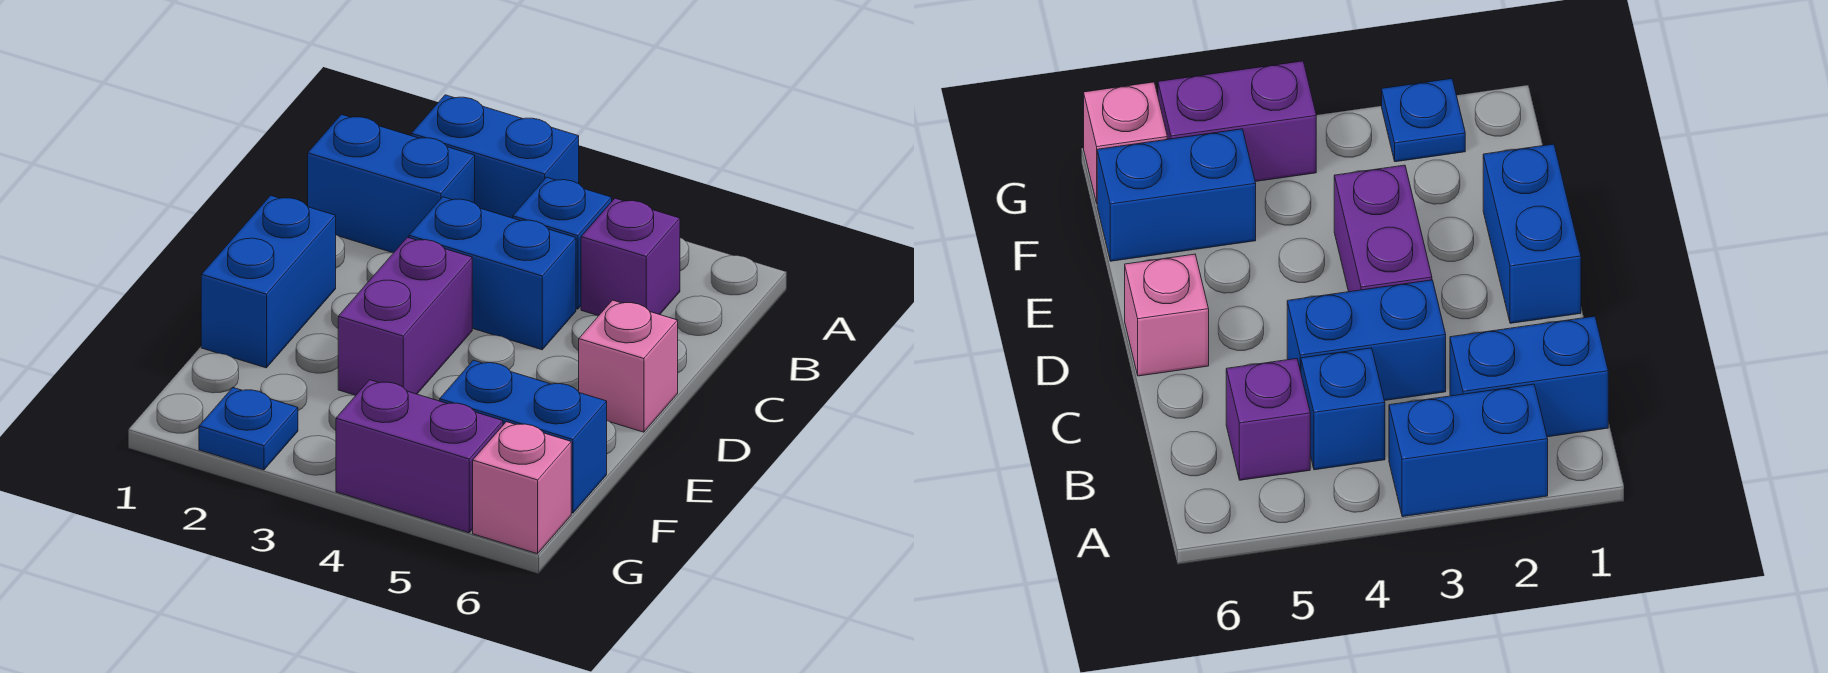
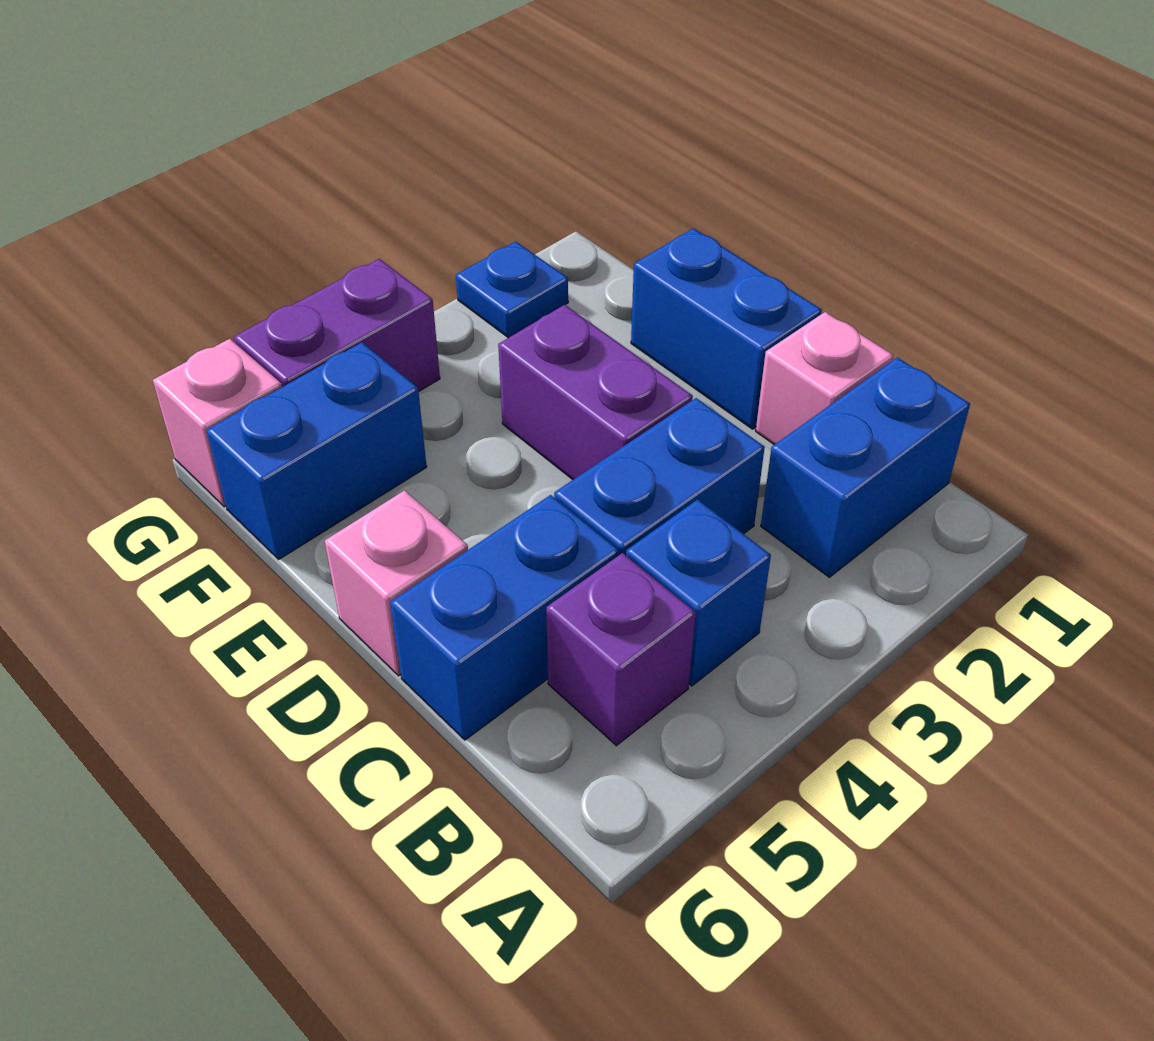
blue 1x2 brick [411,95,579,218] -> blue 1x2 brick moved to [390,495,619,740]
none -> pink 1x1 brick [756,312,894,445]

